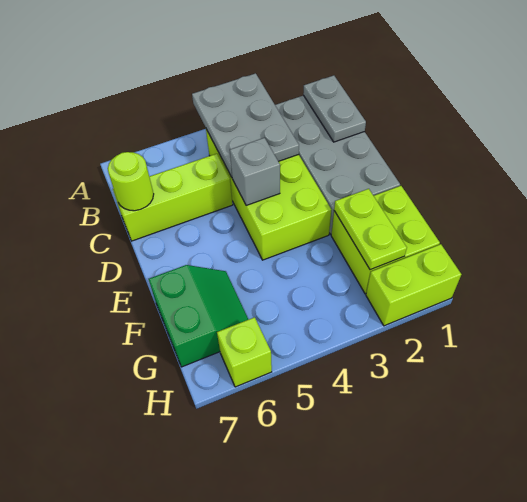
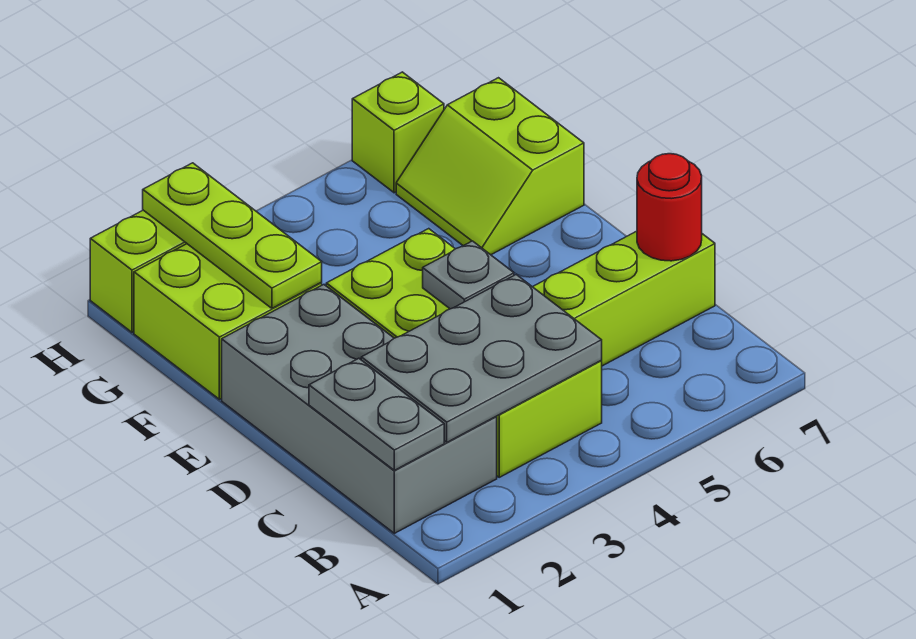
grey 2x3 plate [192,73,299,177] -> grey 2x3 plate turned to [361,275,602,442]
lime 1x1 round brick [108,152,154,211] -> red 1x1 round brick [637,154,702,261]
grey 1x1 brick [230,138,280,205] -> grey 1x1 plate [423,241,514,309]
lime 1x2 plate [334,189,407,270] -> lime 1x3 plate [143,163,322,308]
green 2x2 slope [149,265,248,367] -> lime 2x2 slope [396,78,584,255]

